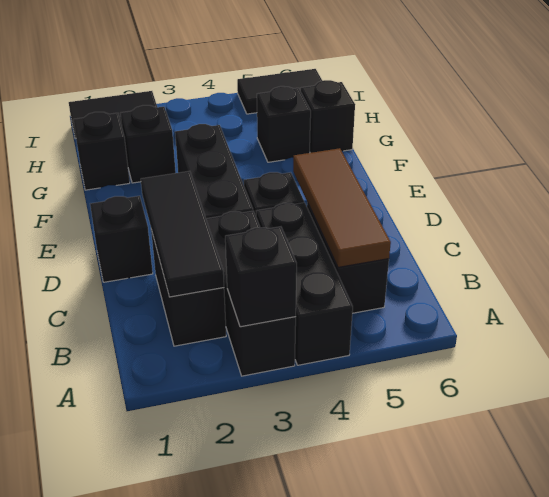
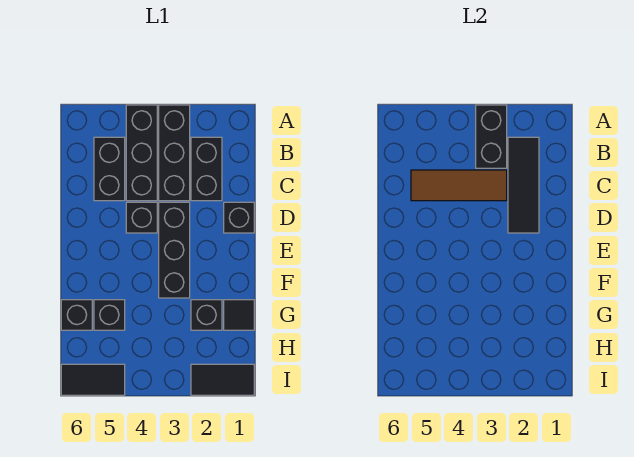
black 1x1 brick [225,227,297,327] -> black 1x2 brick [476,105,507,168]
brown 1x3 tile [293,148,391,267] -> brown 1x3 tile turned to [411,170,507,201]
black 1x1 brick [73,112,130,190] -> black 1x1 tile [224,300,254,330]

